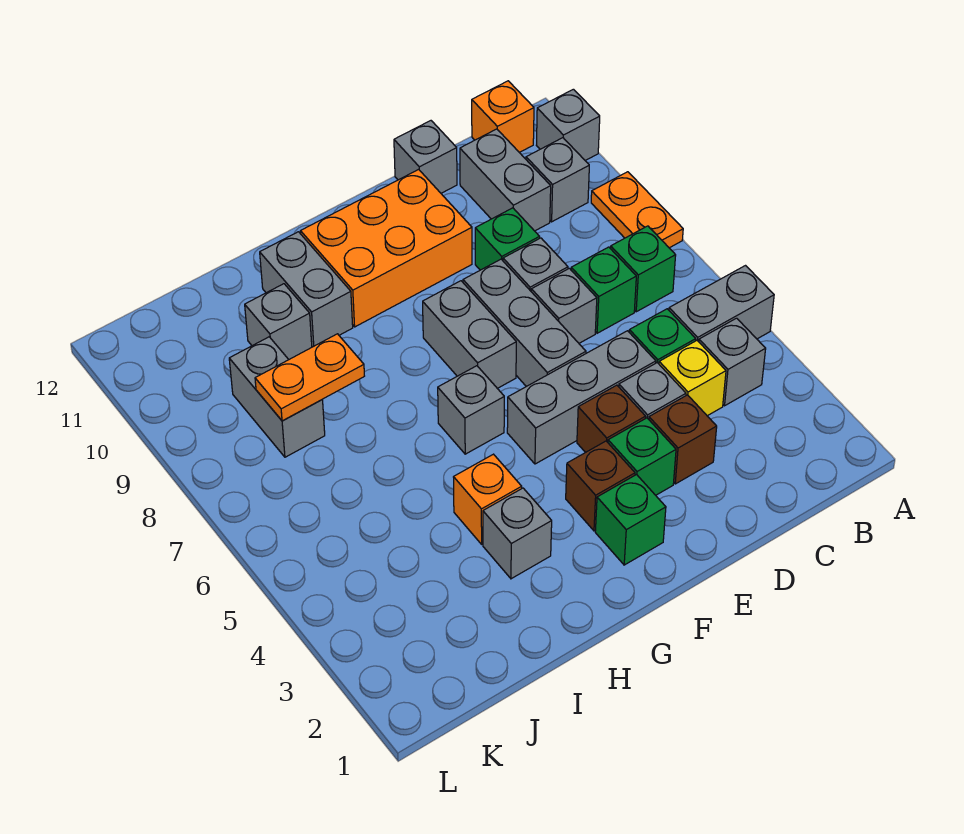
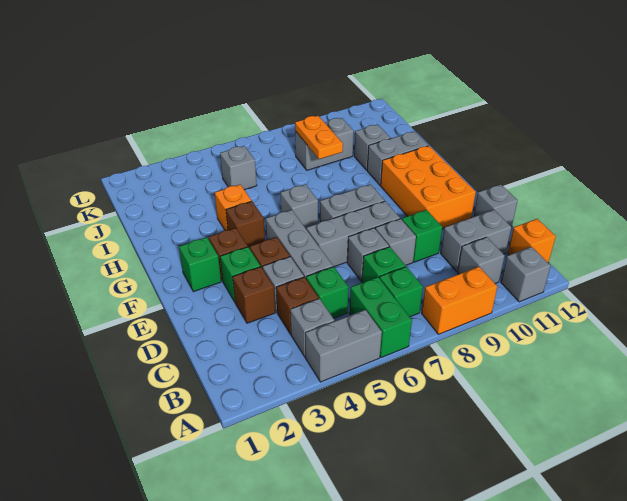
grey 1x2 brick [669,266,774,342] -> grey 1x2 brick turned to [306,310,382,382]
none -> green 1x2 brick [349,277,412,358]
orange 1x2 plate [591,172,683,248] -> orange 1x2 brick [422,267,497,334]
yellow 1x1 brick [659,340,726,416] -> brown 1x1 brick [276,277,319,334]
none -> brown 1x1 brick [226,201,265,248]
grey 1x1 brick [483,488,552,579] -> grey 1x1 brick moved to [220,146,257,190]

